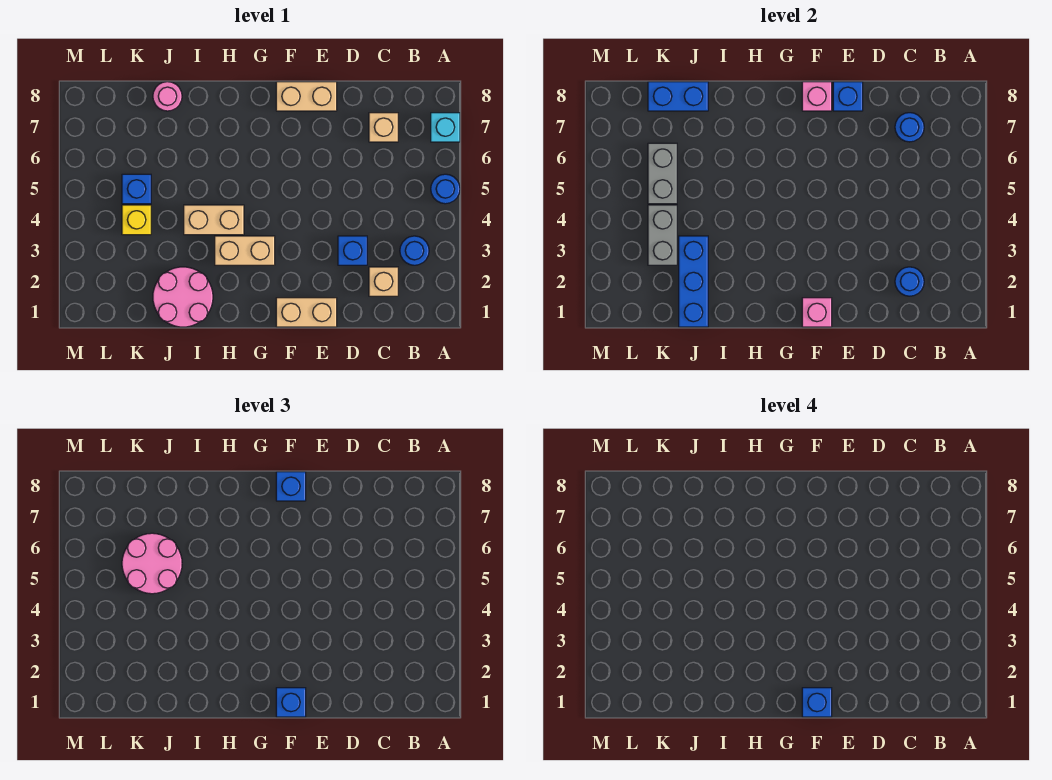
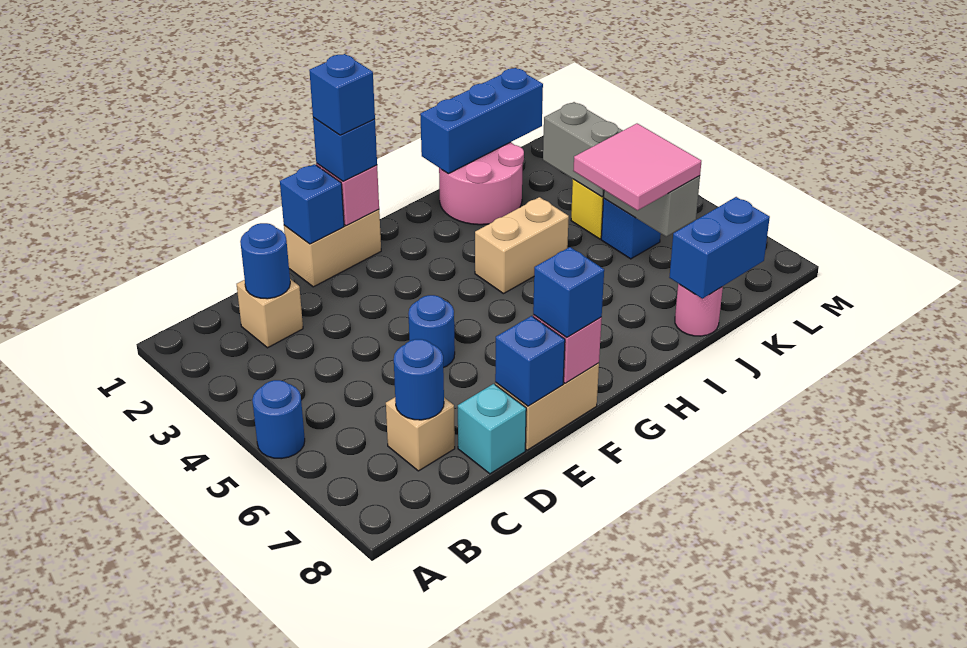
cyan 1x1 brick [431,113,460,142] -> cyan 1x1 brick moved to [458,384,526,474]
blue 1x1 round brick [400,236,429,265] -> blue 1x1 round brick moved to [408,295,455,368]
blue 1x1 brick [338,236,367,265] -> blue 1x1 brick moved to [280,164,344,244]
tan 1x2 brick [215,236,275,265] -> none
blue 1x3 brick [679,236,708,327] -> blue 1x3 brick turned to [420,68,543,174]
pink 2x2 round brick [122,533,182,594] -> pink 2x2 tile [573,124,701,210]

